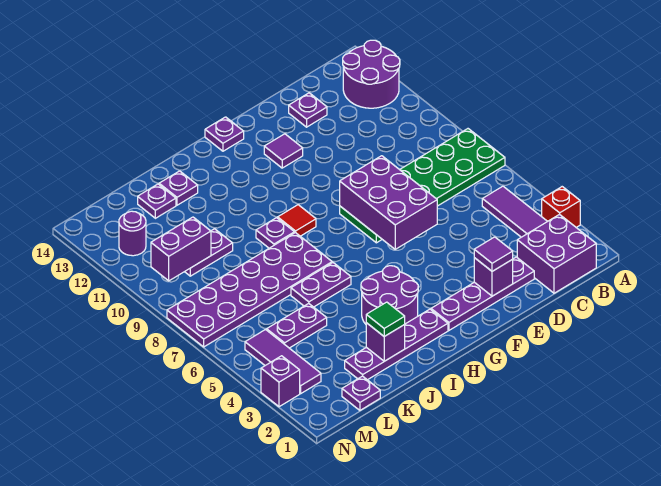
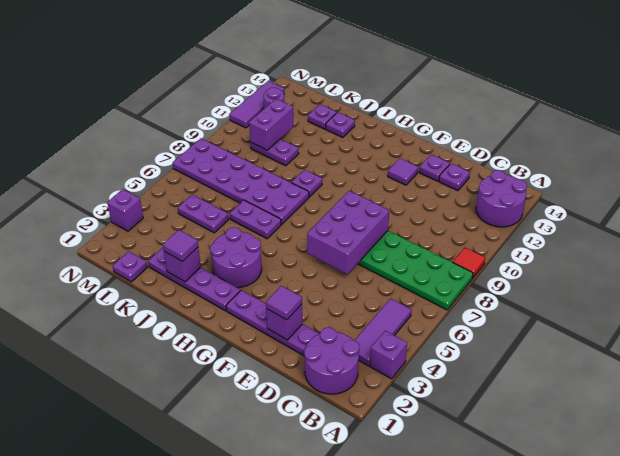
red 1x1 brick [542,187,580,228] -> purple 1x1 brick [370,331,407,379]
purple 2x2 brick [517,214,596,293] -> purple 2x2 round brick [304,327,359,394]
purple 1x1 plate [205,117,244,151] -> purple 1x1 plate moved to [419,155,450,181]
red 1x1 tile [278,205,316,236] -> red 1x1 tile moved to [453,248,485,278]
green 1x1 tile [366,302,405,336] -> purple 1x1 tile [163,230,198,262]
purple 1x2 brick [151,217,211,281] -> purple 1x2 brick turned to [249,99,293,150]
purple 1x3 tile [245,330,321,394] -> purple 1x3 tile moved to [229,81,284,128]

